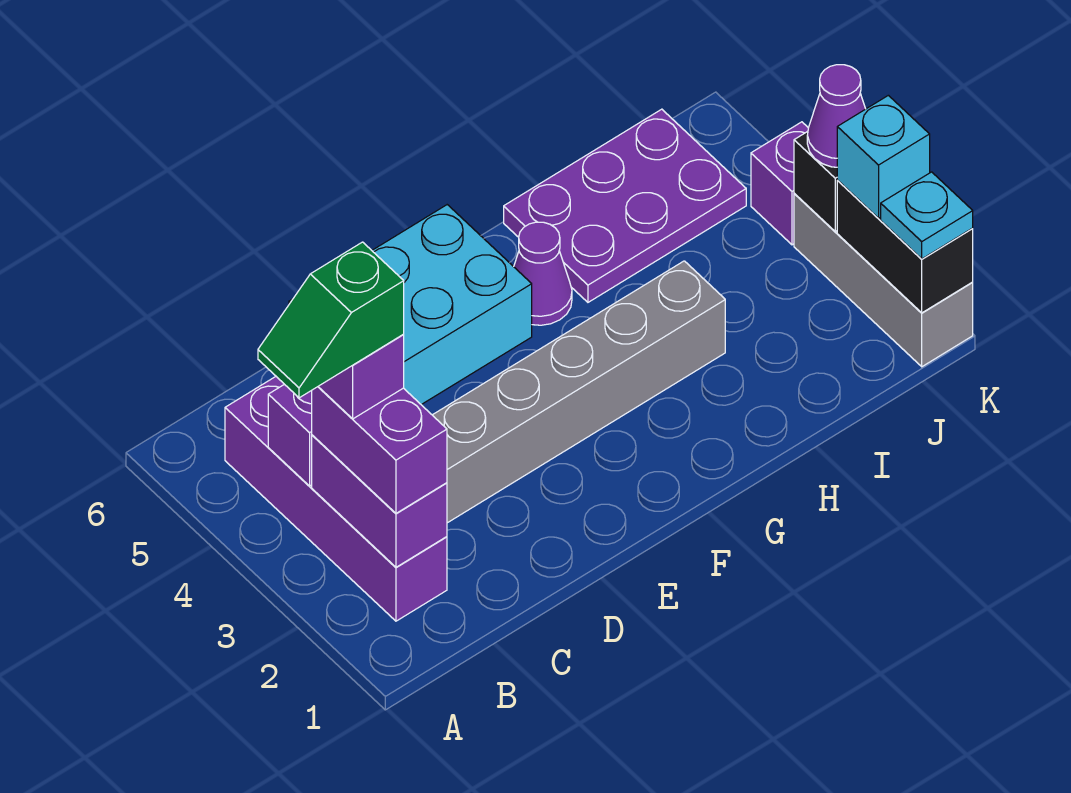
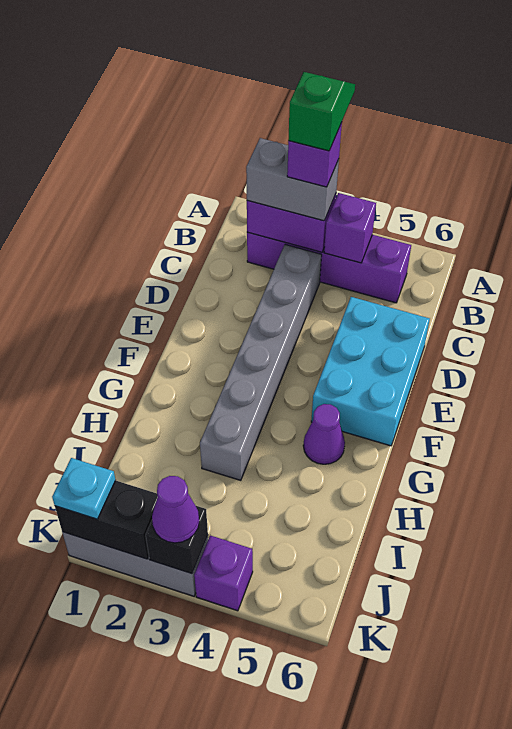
purple 1x2 brick [312,387,447,513] -> grey 1x2 brick [246,138,339,221]
purple 2x3 plate [504,109,746,302] -> none
cyan 1x1 brick [837,95,930,218] -> none

